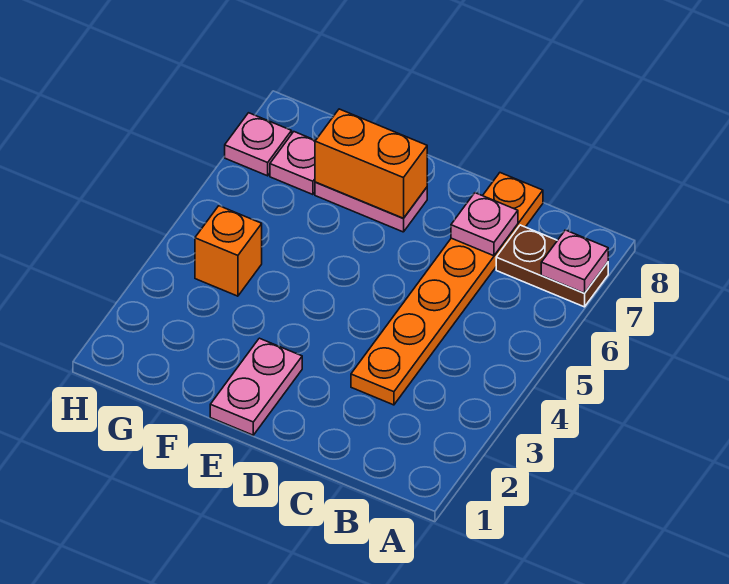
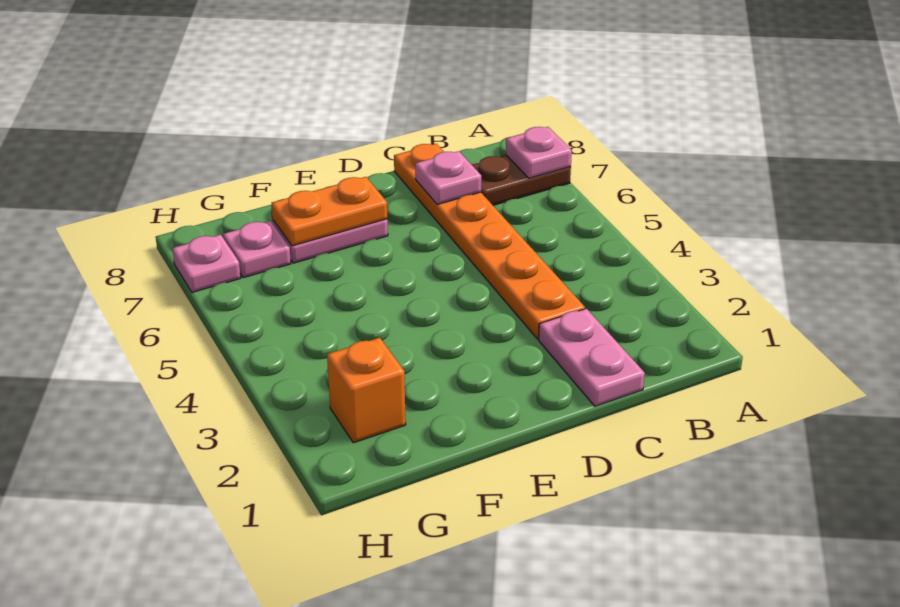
pink 1x2 plate [210,338,302,435] -> pink 1x2 plate moved to [539,309,645,406]
orange 1x2 brick [315,109,427,218] -> orange 1x2 plate [272,177,387,246]
orange 1x1 brick [195,206,262,296] -> orange 1x1 brick moved to [327,338,406,443]

